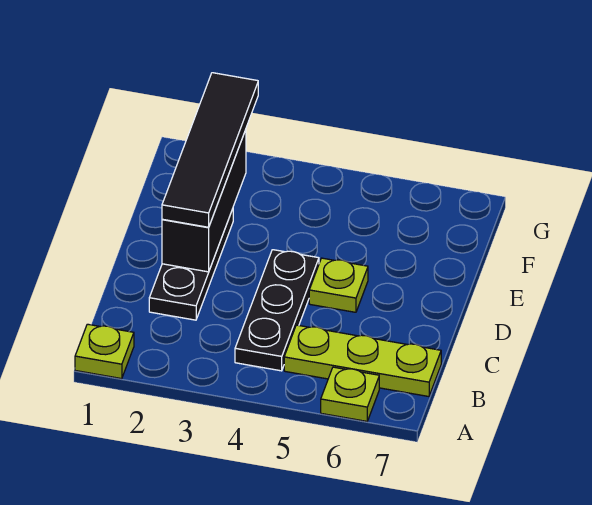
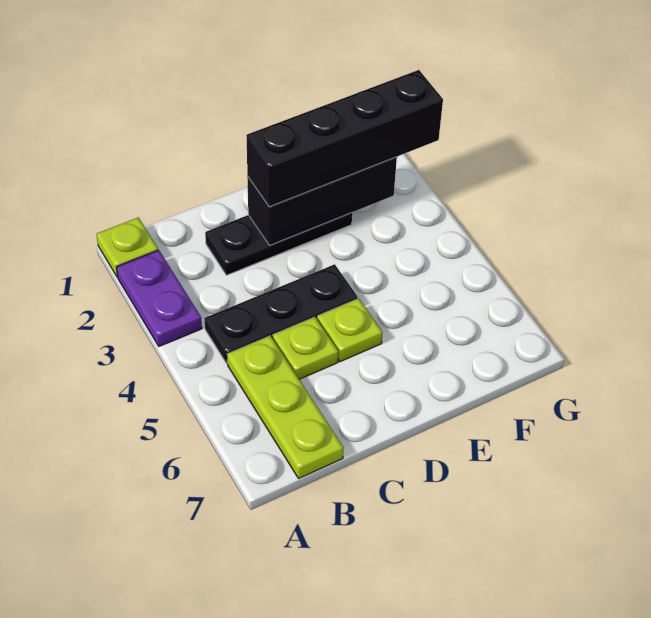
none -> purple 1x2 plate [117,250,202,346]
lime 1x1 plate [321,367,379,421] -> lime 1x1 plate moved to [273,317,338,379]
black 1x4 tile [162,73,258,227] -> black 1x4 brick [246,70,443,207]

